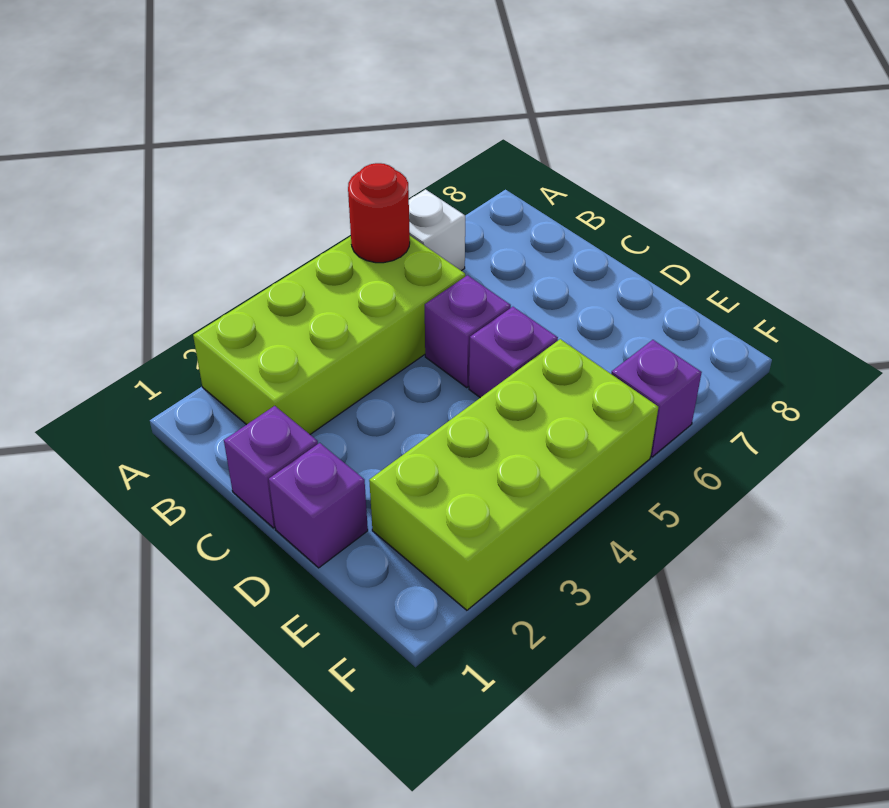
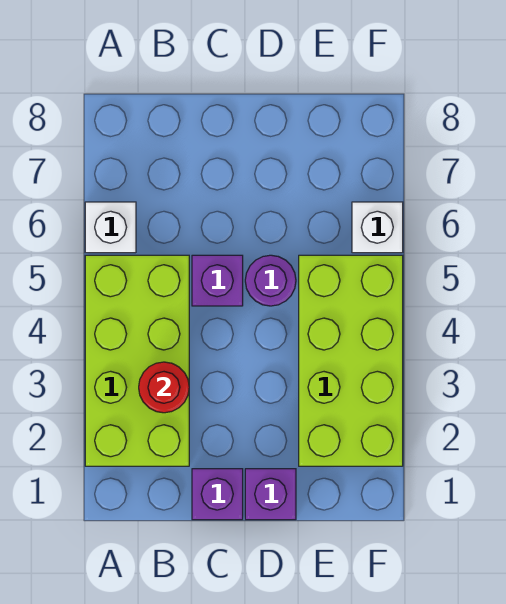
red 1x1 round brick [348,163,410,263] -> red 1x1 round brick moved to [139,362,189,413]
purple 1x1 brick [469,307,558,398] -> purple 1x1 round brick [245,255,296,306]
purple 1x1 brick [611,340,702,457] -> white 1x1 brick [352,202,403,253]

